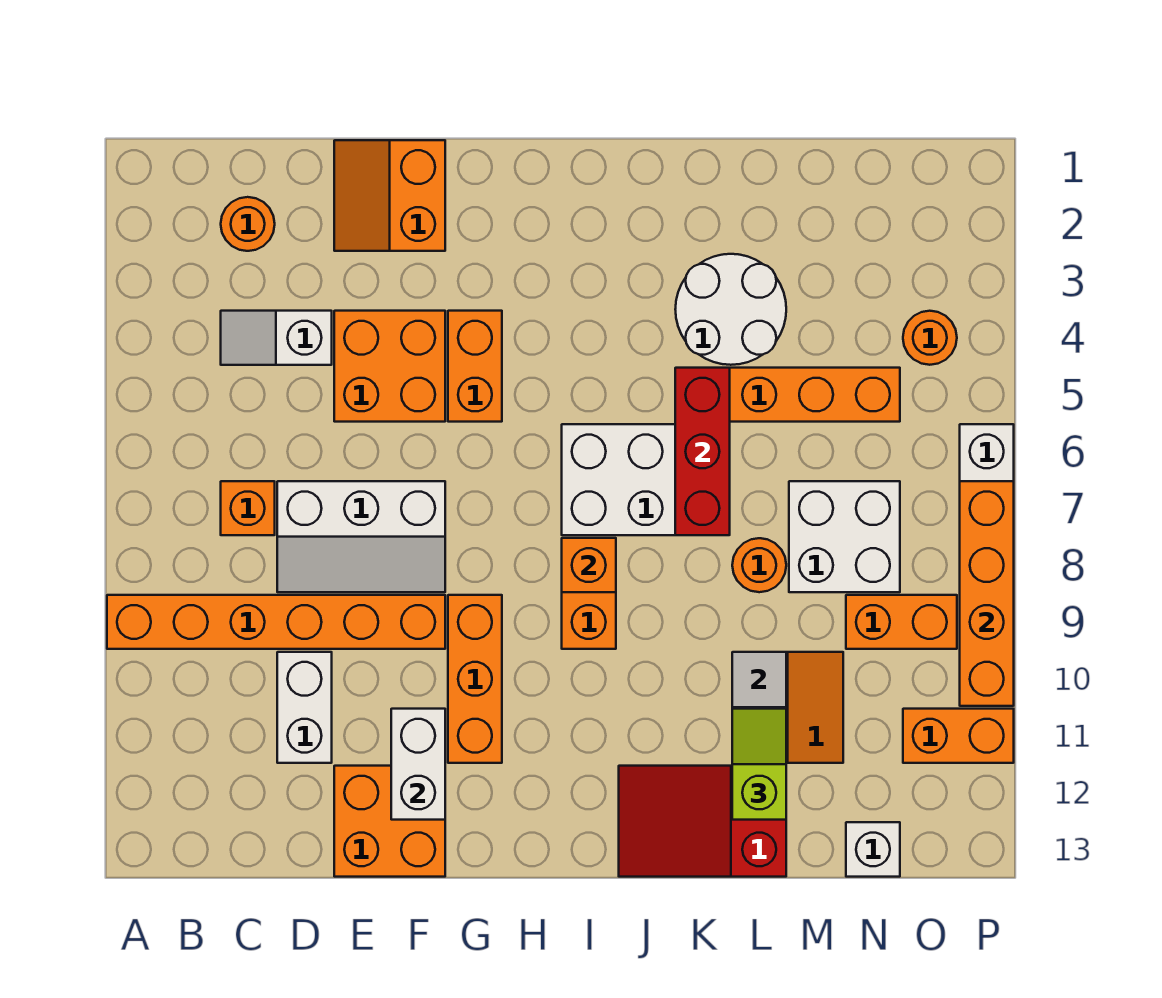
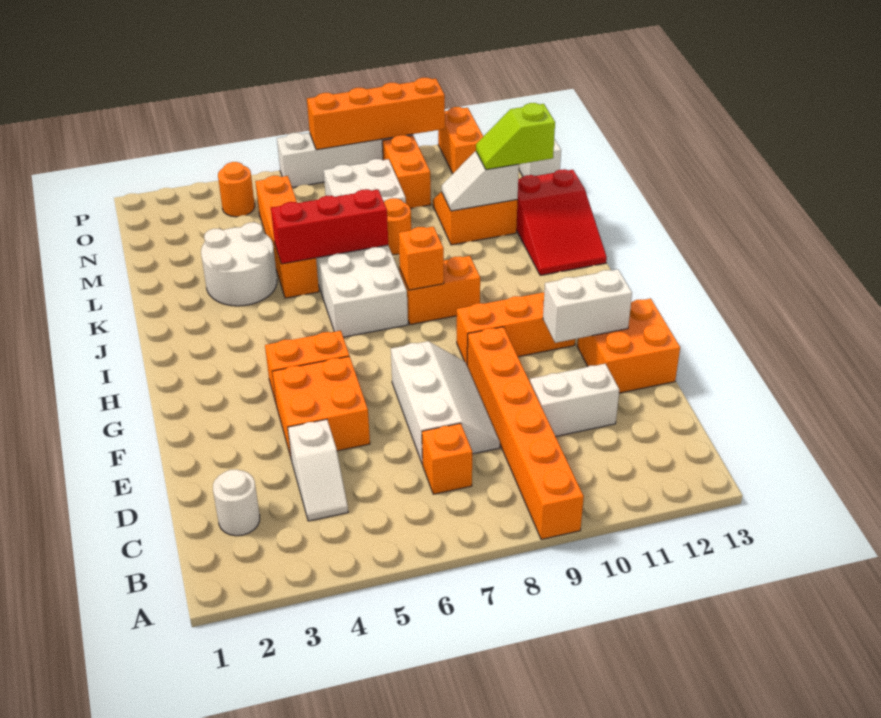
orange 1x1 round brick [221,197,275,251] -> white 1x1 round brick [213,469,260,536]
orange 2x2 slope [334,140,445,251] -> none

